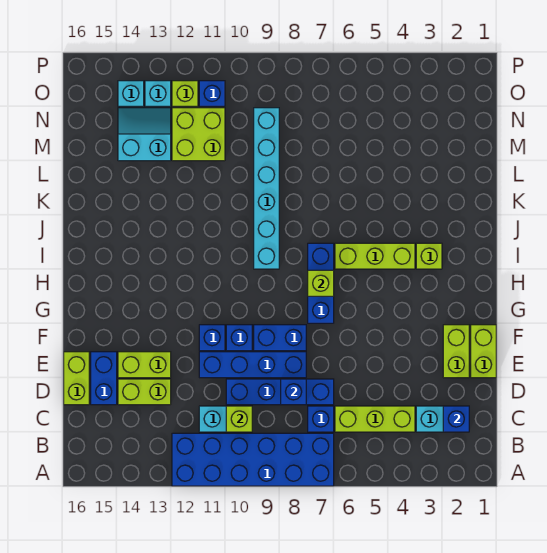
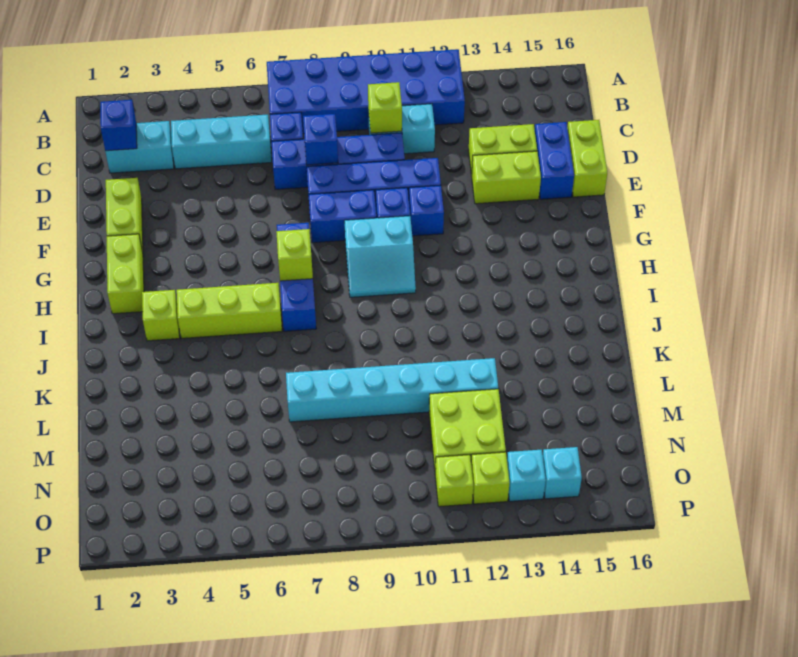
lime 1x3 brick [335,406,415,432] -> cyan 1x3 brick [171,115,272,169]
lime 1x2 brick [471,325,496,378] -> lime 1x2 brick moved to [107,234,144,314]
cyan 1x6 brick [254,108,279,269] -> cyan 1x6 brick turned to [286,358,498,422]
cyan 2x2 slope [118,108,171,161] -> cyan 2x2 slope moved to [344,216,416,297]
blue 1x1 brick [199,81,225,106] -> lime 1x1 brick [435,455,473,507]

